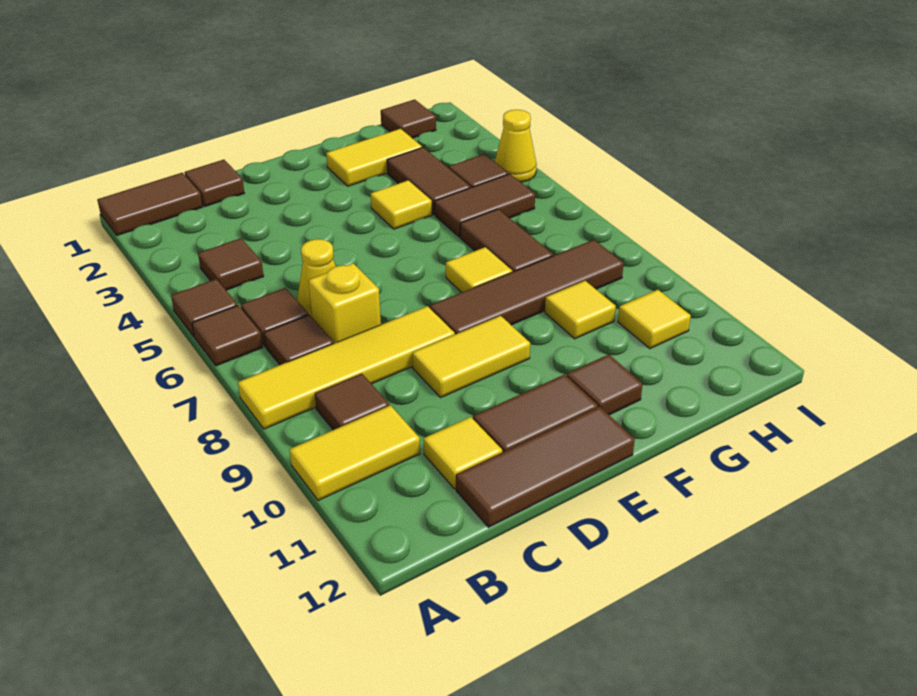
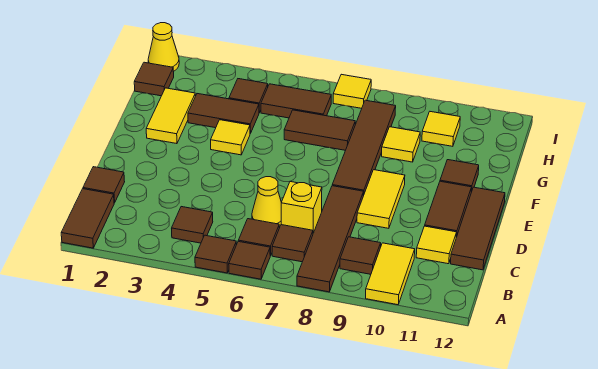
yellow 1x4 tile [238,306,455,429] -> brown 1x4 tile [297,186,364,292]
yellow 1x1 tile [446,247,512,292] -> yellow 1x1 tile moved to [333,74,371,108]
brown 1x2 tile [435,174,535,237] -> brown 1x2 tile turned to [261,84,331,118]
yellow 1x1 cone [495,110,537,182] -> yellow 1x1 cone moved to [148,23,179,72]

